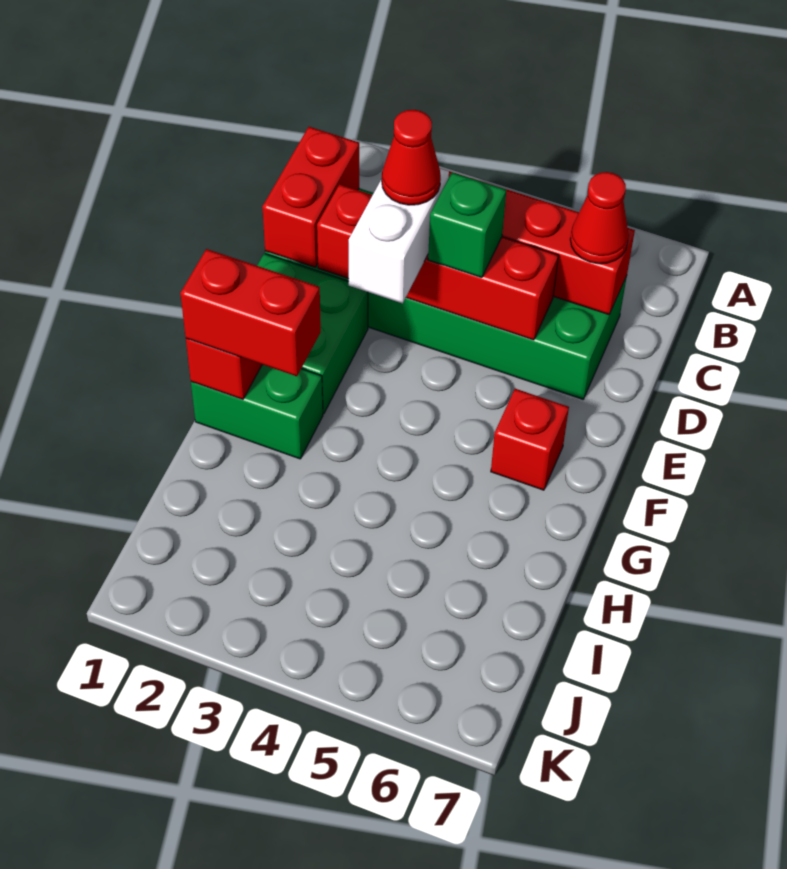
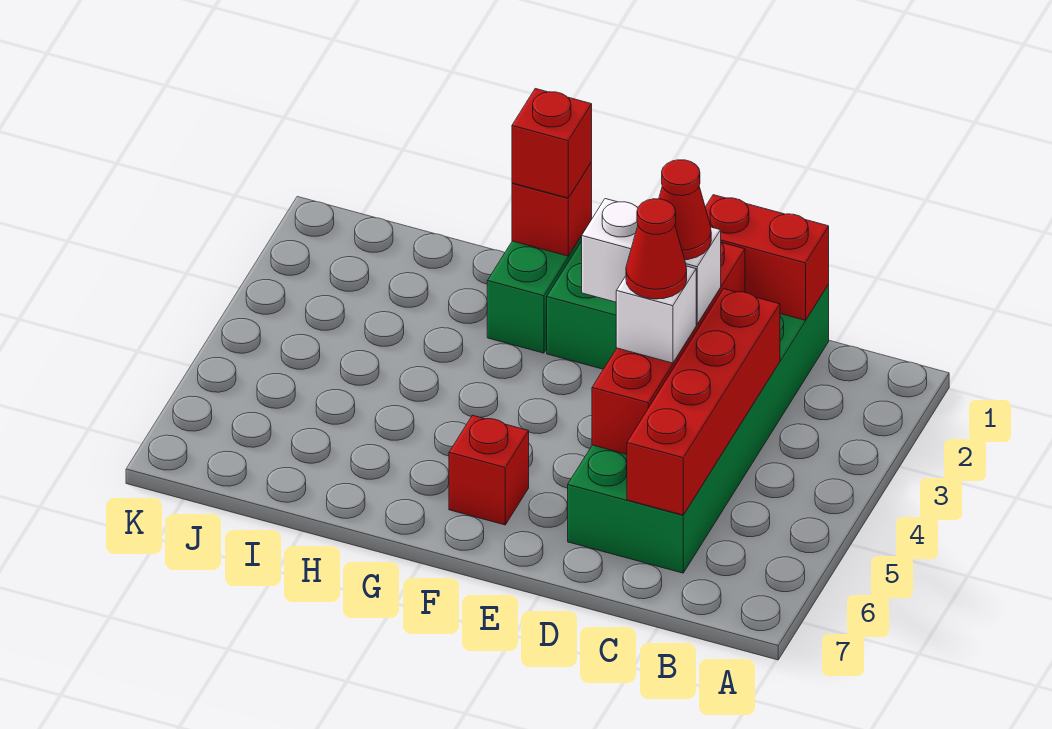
red 1x1 cone [570,172,629,264] -> red 1x1 cone moved to [626,199,687,299]
green 1x1 brick [428,172,506,278] -> white 1x1 brick [616,266,696,363]
red 1x2 brick [180,249,321,376] -> red 1x1 brick [512,89,592,198]

